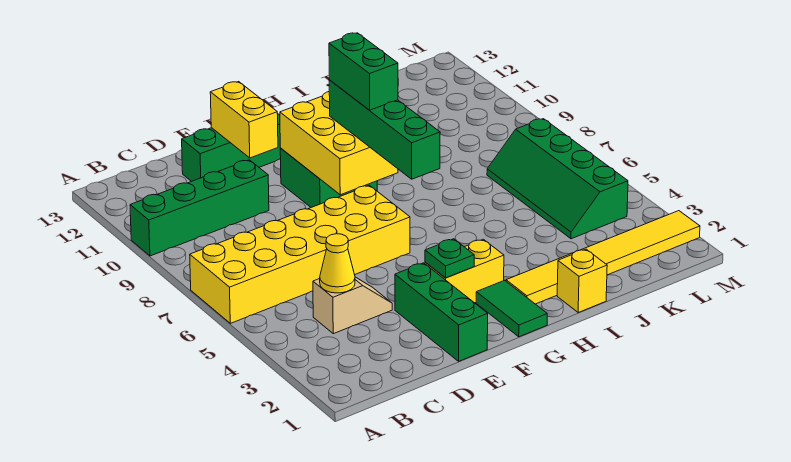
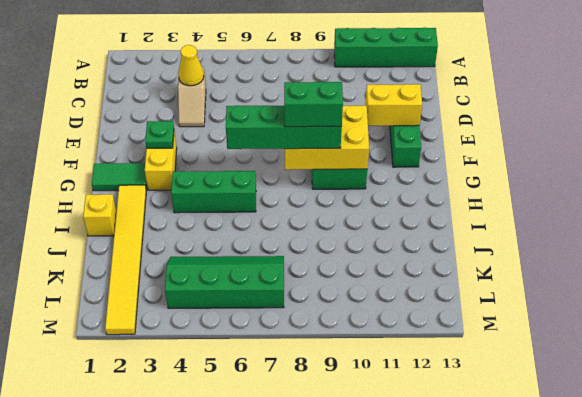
yellow 2x6 brick [190,185,410,323] -> none
green 1x4 brick [130,160,269,256] -> green 1x4 brick turned to [334,28,438,67]
green 1x3 brick [395,263,488,361] -> green 1x3 brick moved to [171,171,256,213]

